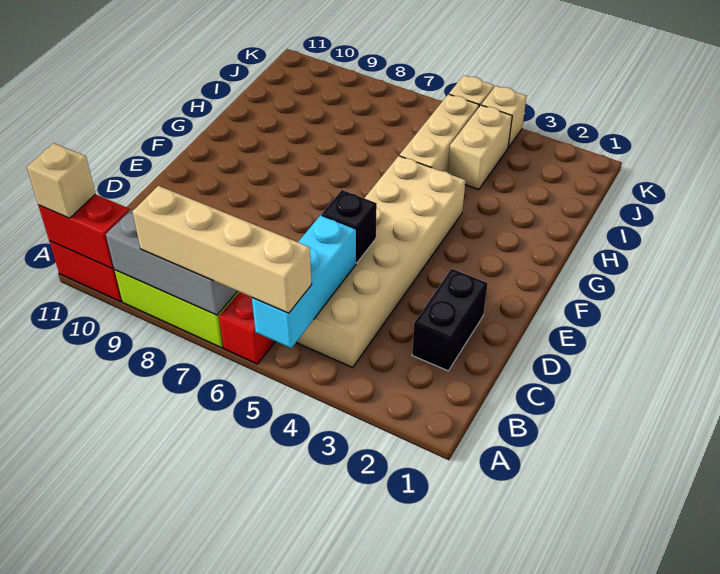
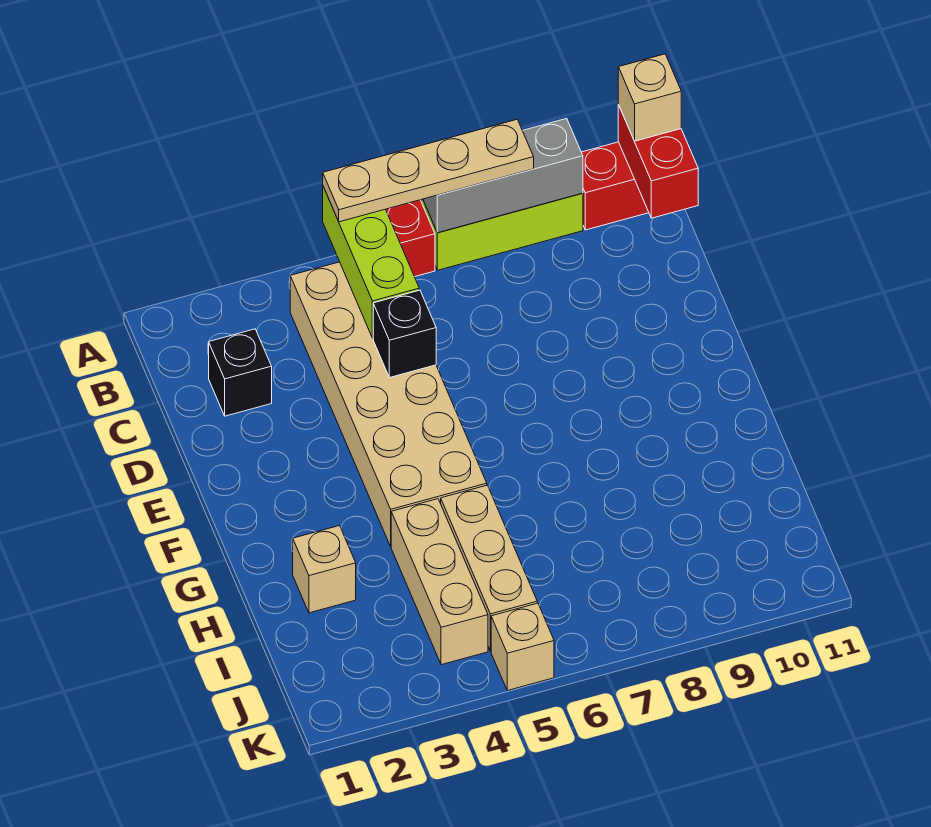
cyan 1x3 brick [252,215,356,348] -> lime 1x3 brick [323,187,419,338]
tan 1x4 brick [132,186,312,313] -> tan 1x4 plate [323,120,534,222]
red 1x2 brick [38,194,130,269] -> red 1x2 brick turned to [618,105,698,218]
black 1x2 brick [412,269,488,371] -> black 1x1 brick [209,329,272,416]
tan 1x2 brick [448,105,512,190] -> tan 1x3 brick [391,499,488,665]
tan 1x1 brick [481,86,527,148] -> tan 1x1 brick moved to [293,526,356,613]

